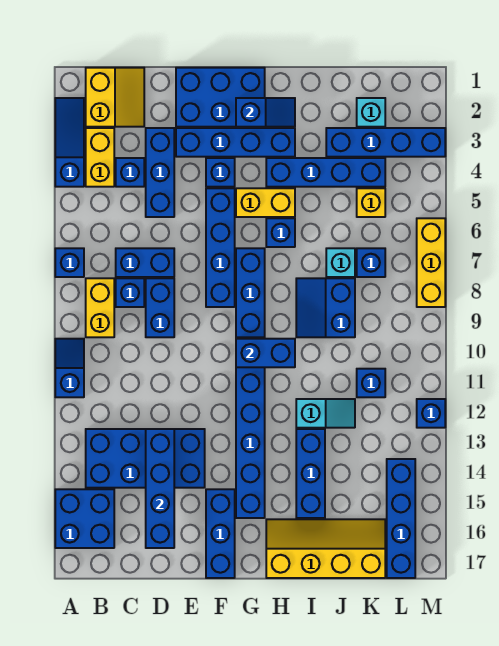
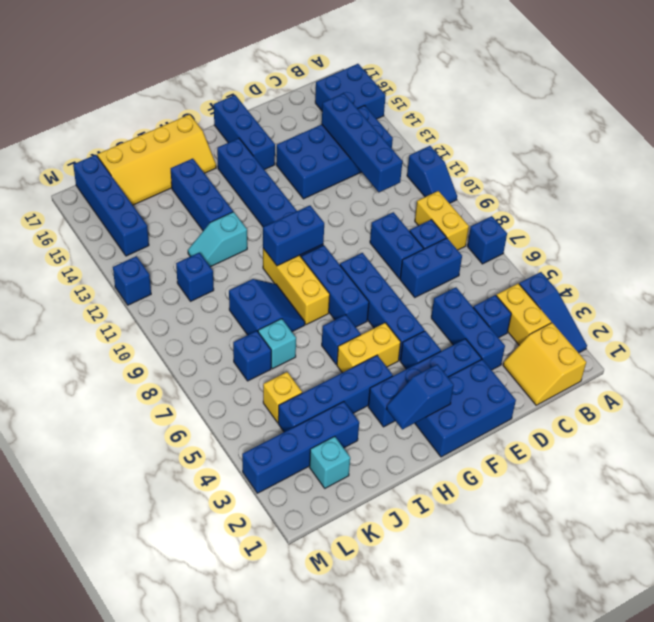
blue 1x4 brick [146,429,174,548] -> blue 1x4 brick moved to [322,93,402,192]
yellow 1x3 brick [417,218,445,307] -> yellow 1x3 brick moved to [263,249,330,325]

